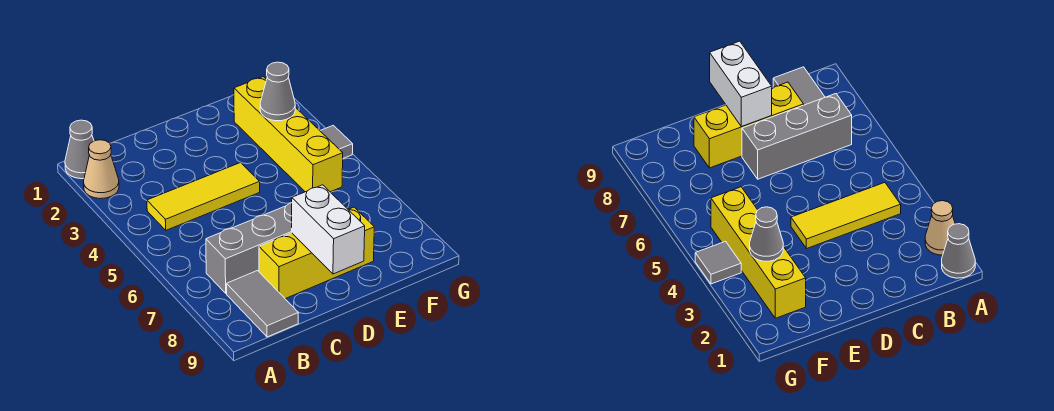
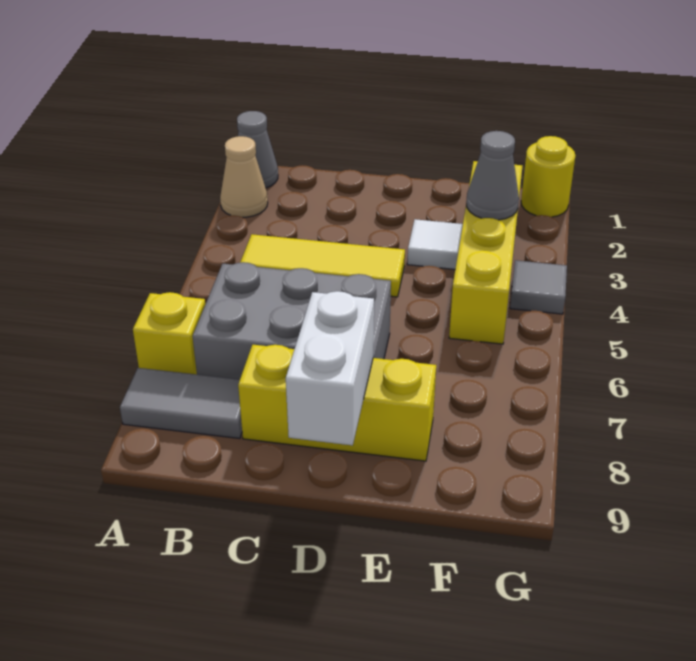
none -> yellow 1x1 brick [133,292,205,375]
grey 1x3 brick [206,203,292,293] -> grey 2x3 brick [193,262,391,379]
grey 1x2 tile [227,271,298,337] -> grey 1x2 tile turned to [120,368,242,439]
none -> white 1x1 tile [407,219,463,269]
none -> yellow 1x1 round brick [521,136,576,217]

